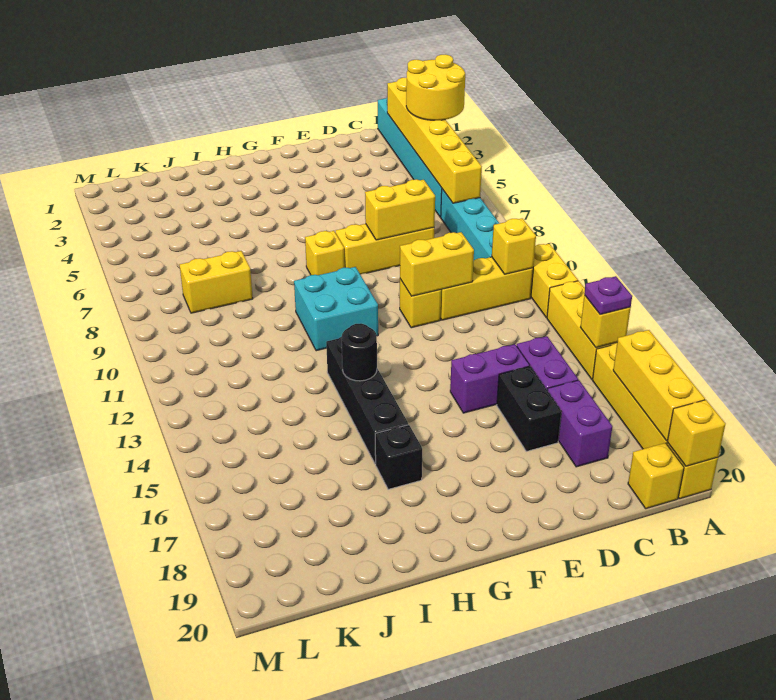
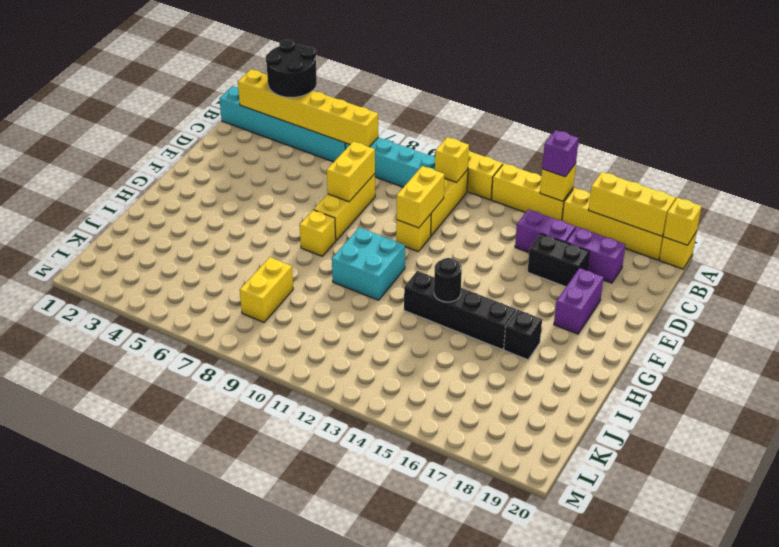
yellow 2x2 round brick [406,55,465,120] -> black 2x2 round brick [266,40,317,97]
purple 1x1 plate [584,276,632,315] -> purple 1x1 brick [542,130,579,177]
yellow 1x1 brick [628,443,684,509] -> none
purple 1x2 brick [450,344,530,413] -> purple 1x2 brick moved to [554,268,604,334]

